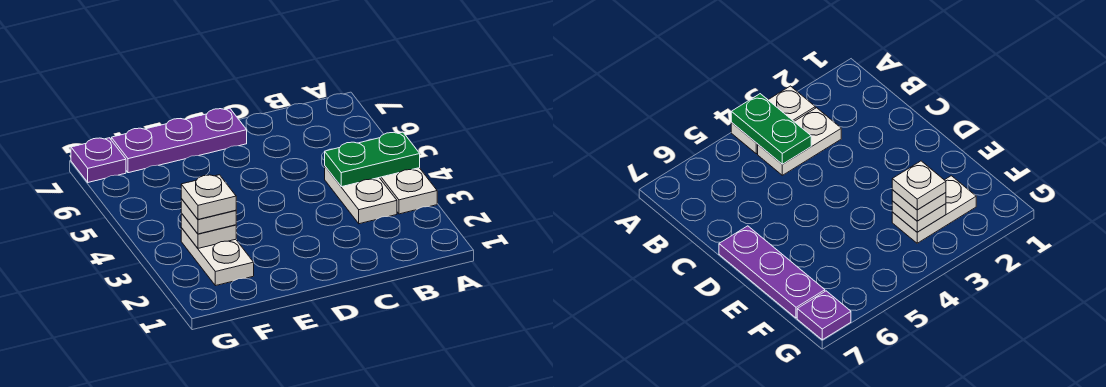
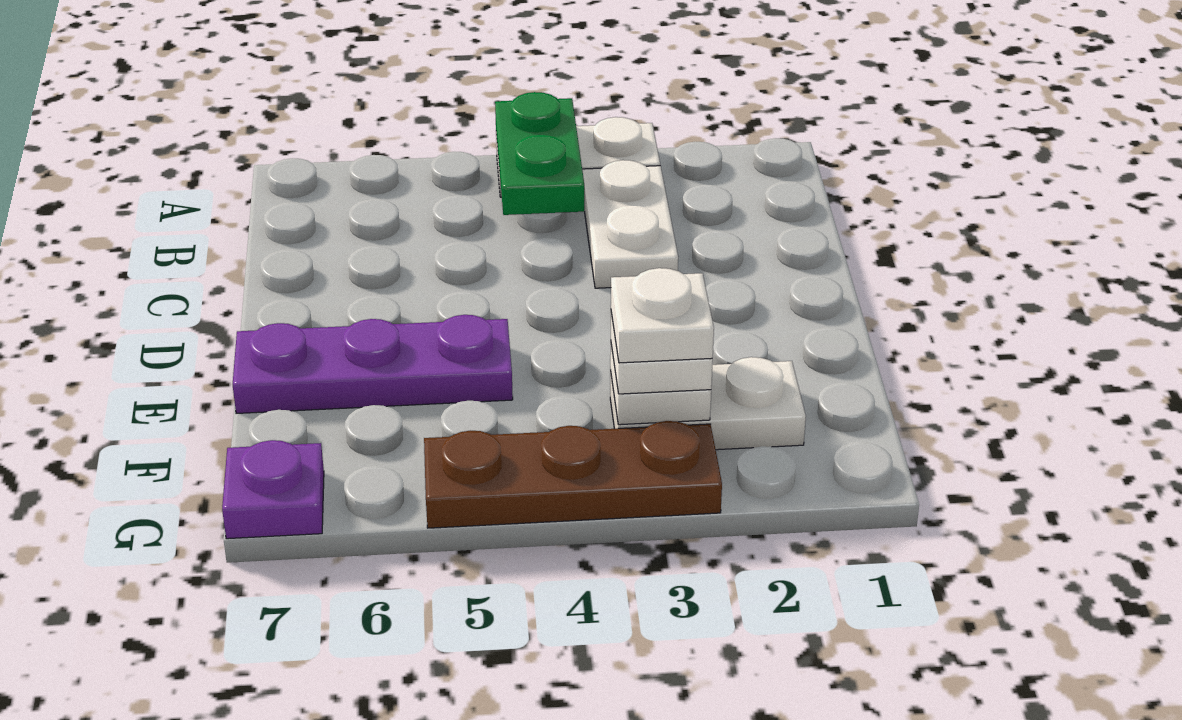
white 1x2 plate [325,167,397,224] -> white 1x2 plate turned to [582,160,678,288]
purple 1x3 plate [111,108,247,173] -> purple 1x3 plate turned to [233,315,513,413]
none -> brown 1x3 plate [424,421,722,528]

